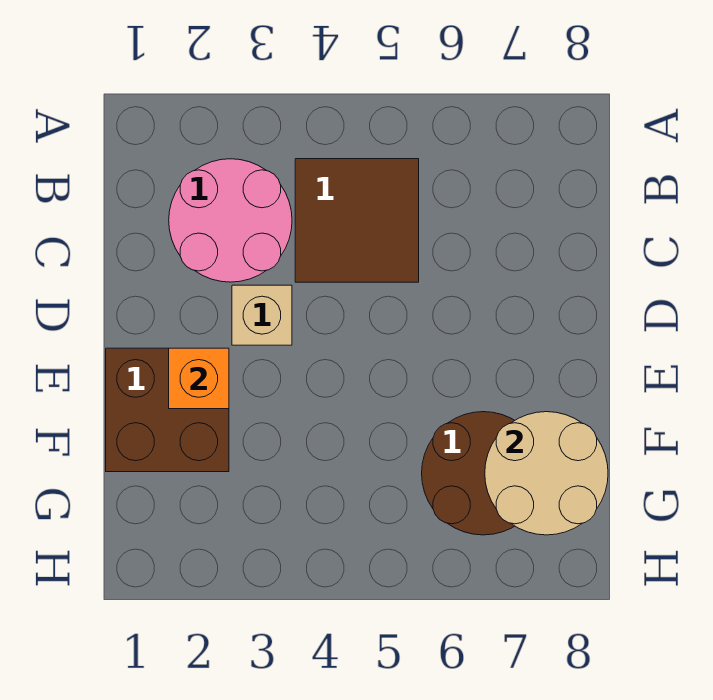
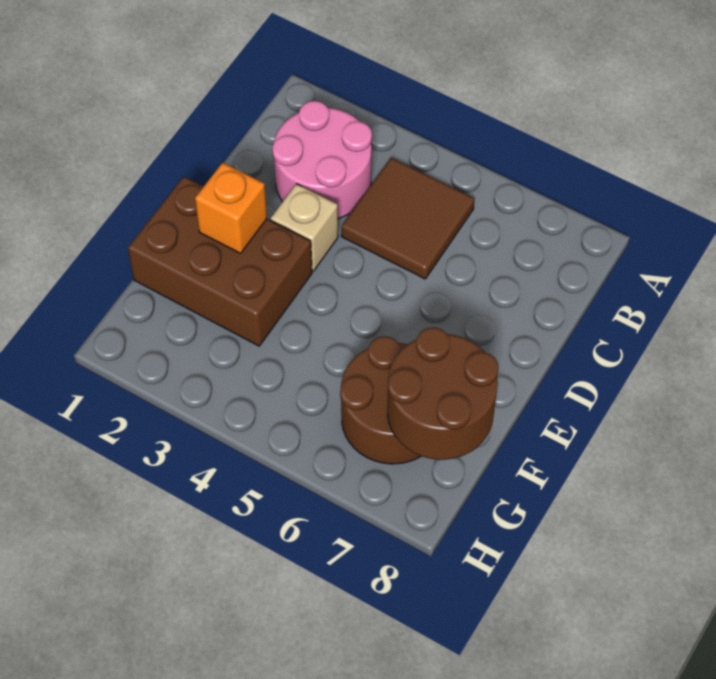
brown 2x2 brick [106,348,229,472] -> brown 2x3 brick [128,177,312,346]
tan 2x2 round brick [485,412,608,535] -> brown 2x2 round brick [388,328,498,460]

